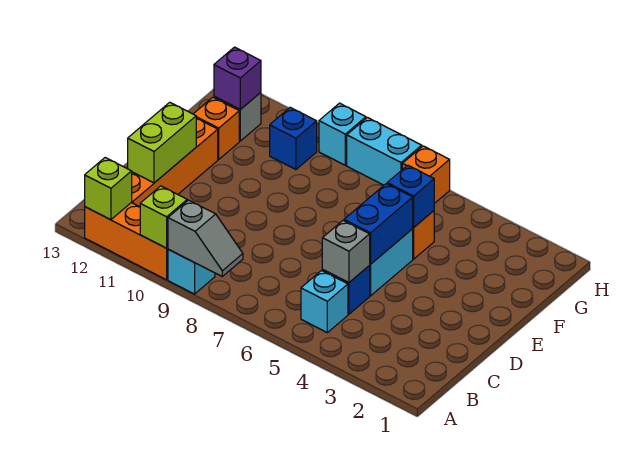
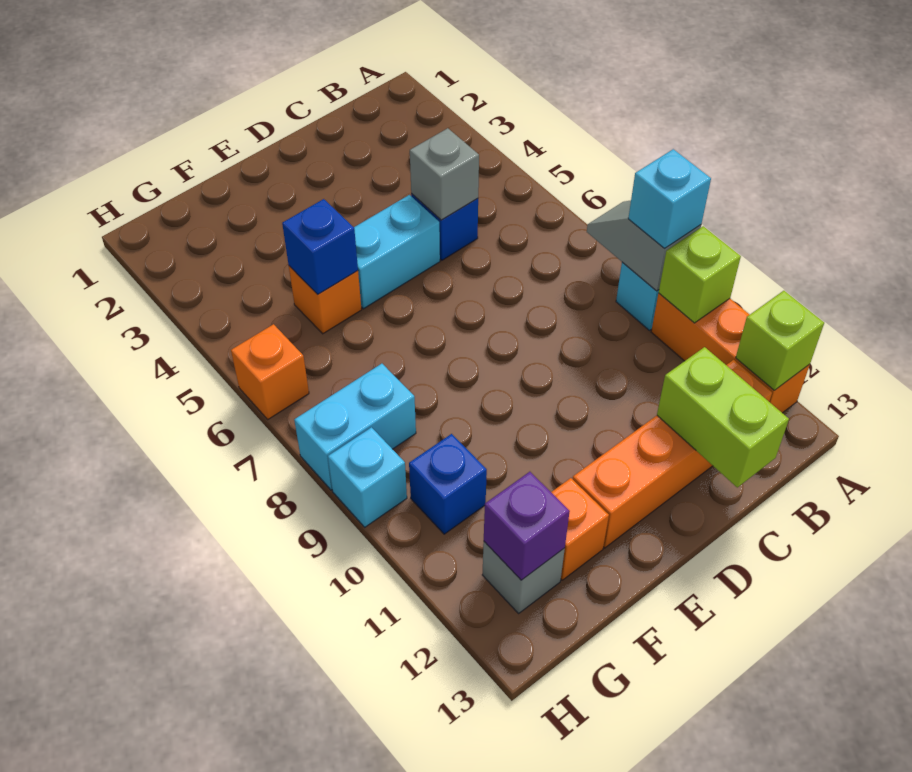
cyan 1x1 brick [301,271,348,333] -> cyan 1x1 brick moved to [628,149,711,248]
lime 1x2 brick [128,102,196,183] -> lime 1x2 brick turned to [657,347,789,487]
blue 1x2 brick [344,184,413,264] -> none
cyan 1x2 brick [347,118,422,185] -> cyan 1x2 brick turned to [294,364,416,490]

